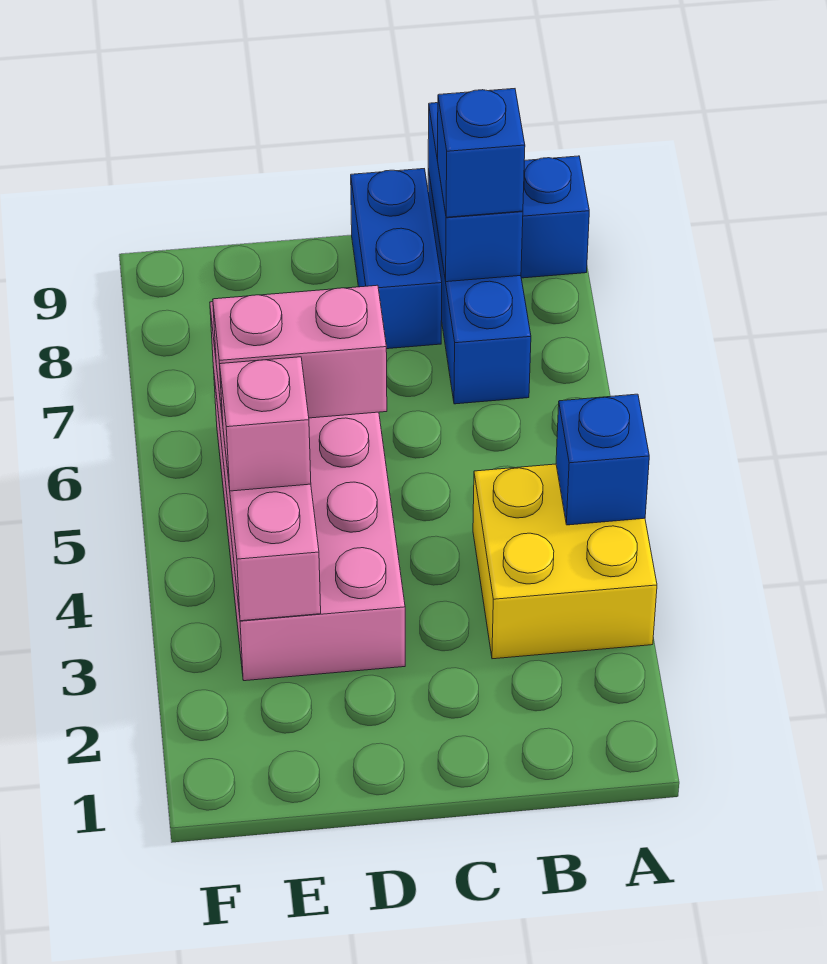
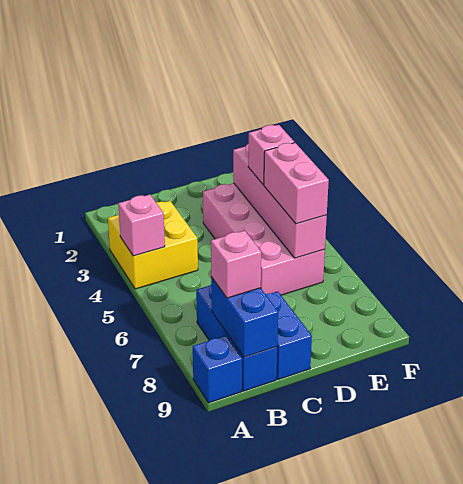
blue 1x1 brick [556,394,649,525] -> pink 1x1 brick [118,195,165,256]
blue 1x1 brick [438,89,525,217] -> pink 1x1 brick [211,230,261,298]
pink 1x2 brick [213,285,387,422] -> pink 1x2 brick turned to [264,143,329,224]

